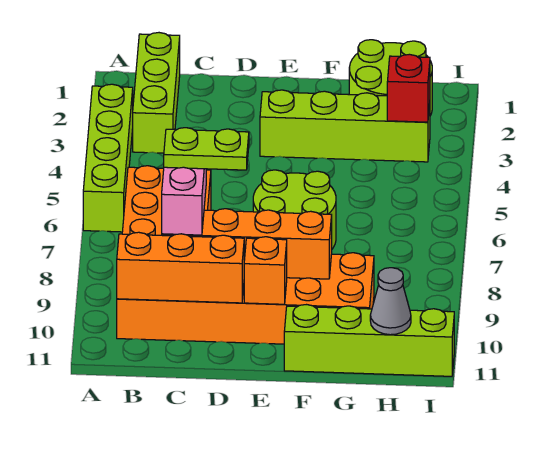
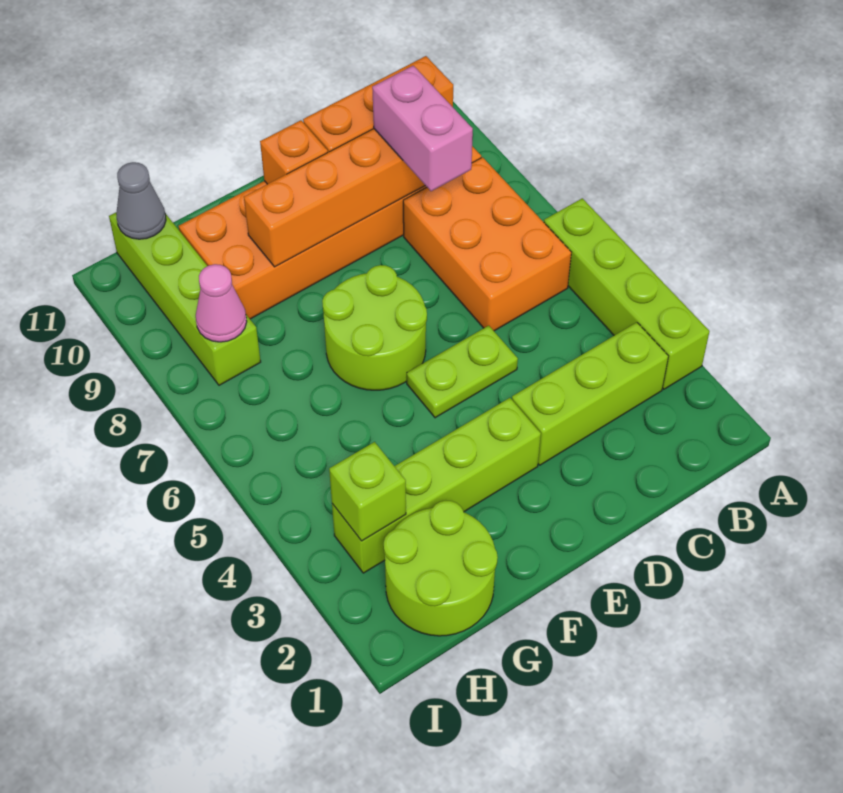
lime 1x3 brick [133,33,180,153] -> lime 1x3 brick turned to [512,322,668,465]
lime 1x2 plate [164,128,249,170] -> lime 1x2 plate moved to [407,326,518,418]
lime 1x4 brick [284,305,454,376] -> lime 1x4 brick turned to [109,212,261,385]
red 1x1 brick [387,54,430,122] -> lime 1x1 brick [329,442,406,541]
none -> pink 1x1 cone [196,264,247,342]

